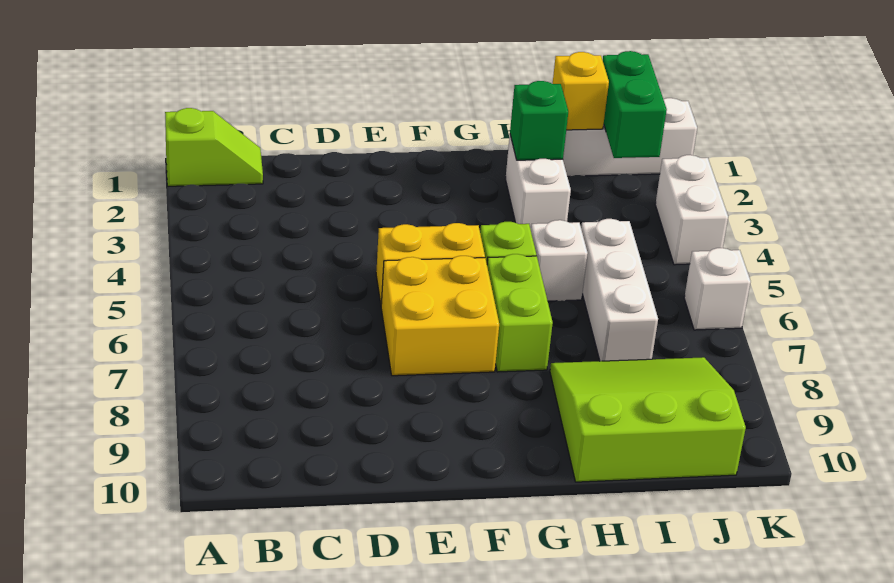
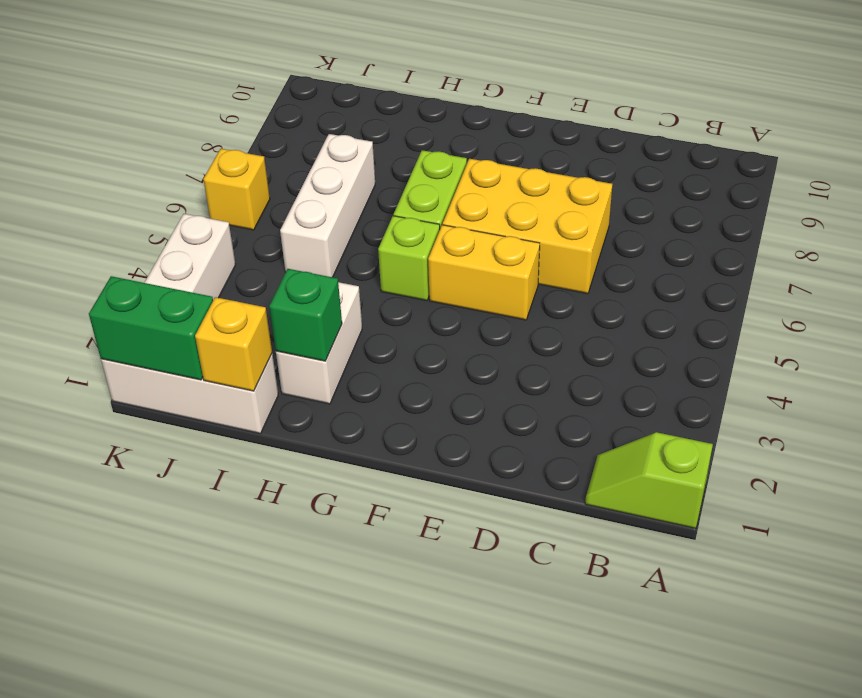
yellow 2x2 brick [381,256,499,376] -> yellow 2x3 brick [443,159,612,294]
white 1x1 brick [531,220,588,301] -> none
lime 3x3 slope [550,357,746,482] -> none
green 1x2 brick [603,51,667,158] -> green 1x2 brick turned to [89,276,213,380]
white 1x1 brick [684,248,751,330] -> yellow 1x1 brick [203,149,270,230]

